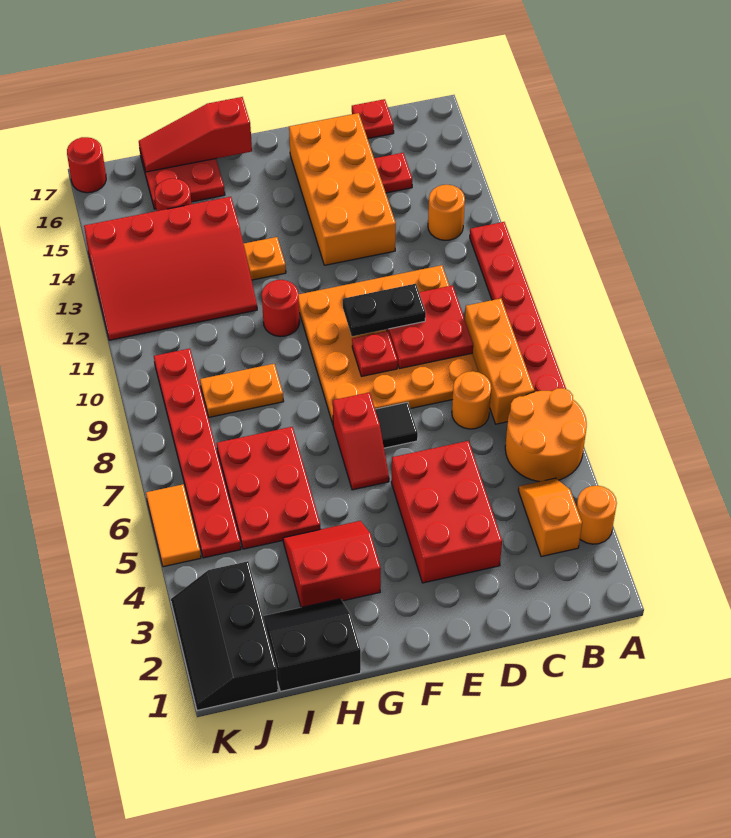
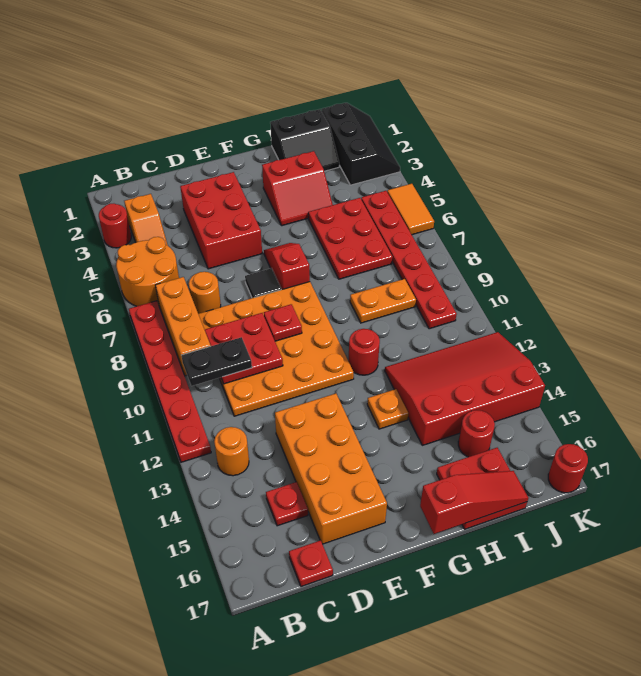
orange 1x1 round brick [577,486,617,544] -> red 1x1 round brick [99,204,131,248]
black 1x2 plate [343,284,426,336] -> black 1x2 plate moved to [181,337,252,386]

